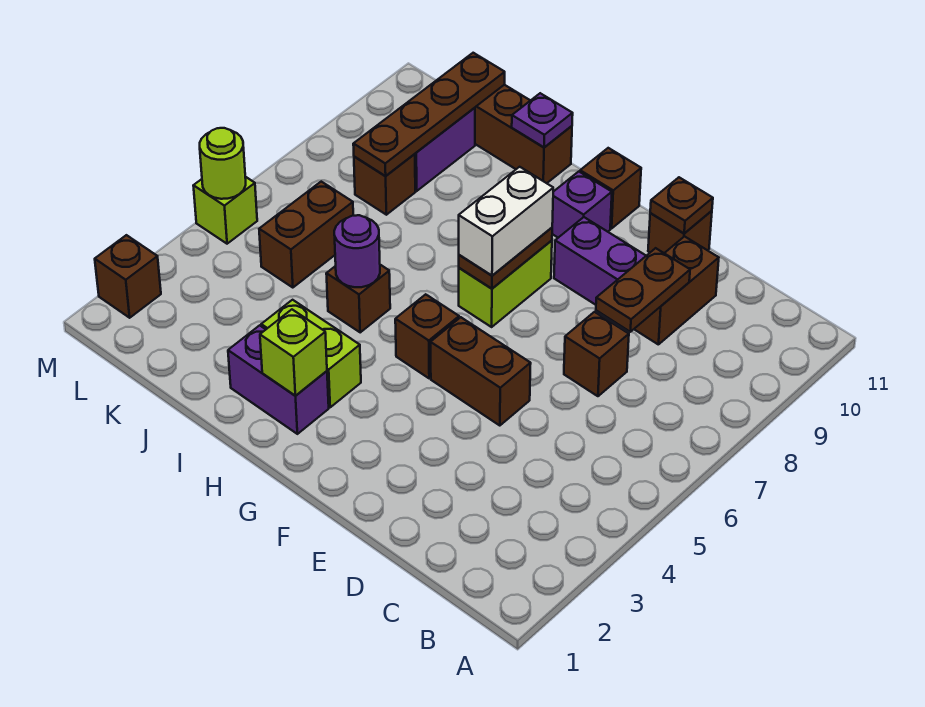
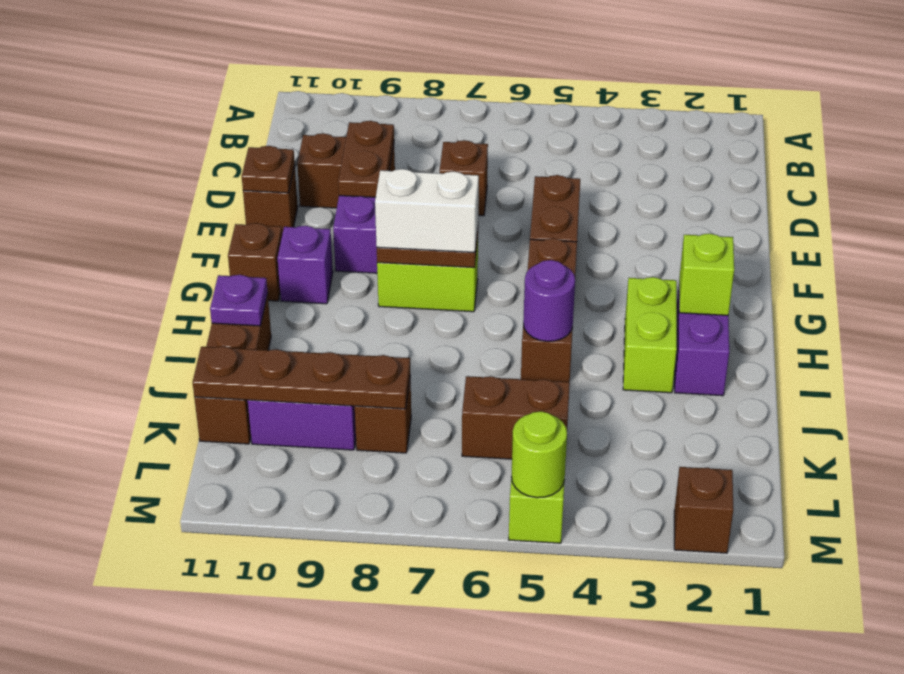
brown 1x2 plate [596,248,690,332] -> brown 1x2 plate turned to [338,121,394,197]

